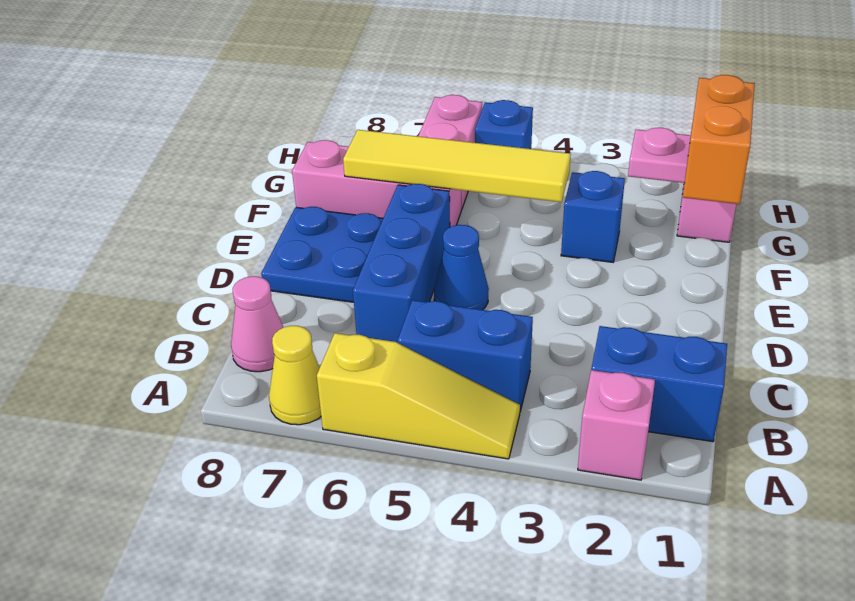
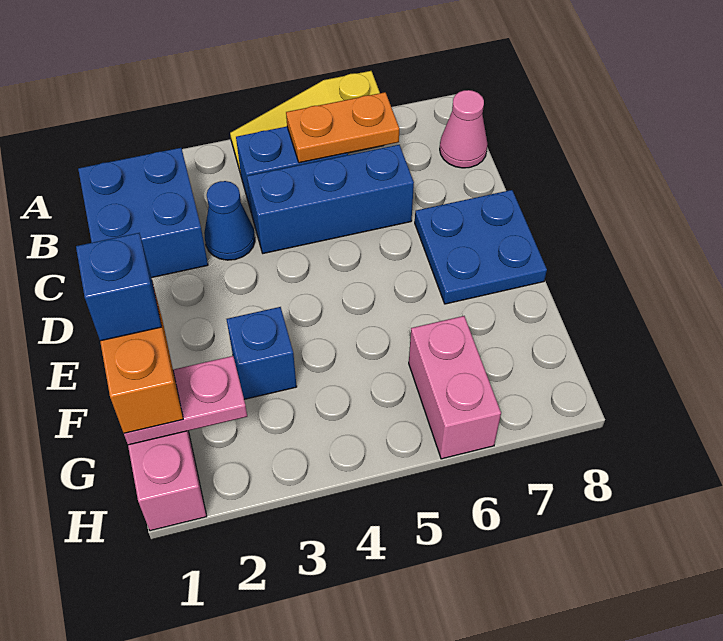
pink 1x1 brick [578,370,655,480] -> none
yellow 1x1 cone [269,326,321,425] -> none
blue 1x2 brick [591,326,727,442] -> blue 2x2 brick [78,148,208,278]
none -> orange 1x2 plate [286,92,399,163]
blue 1x3 brick [353,184,450,343] -> blue 1x3 brick turned to [247,145,414,253]
blue 1x1 cone [434,225,489,310] -> blue 1x1 cone moved to [204,181,255,260]
yellow 1x4 tile [343,130,571,202] -> none
pink 1x3 brick [292,140,461,227] -> none
blue 1x1 brick [475,100,533,149] -> blue 1x1 brick moved to [76,233,162,341]

